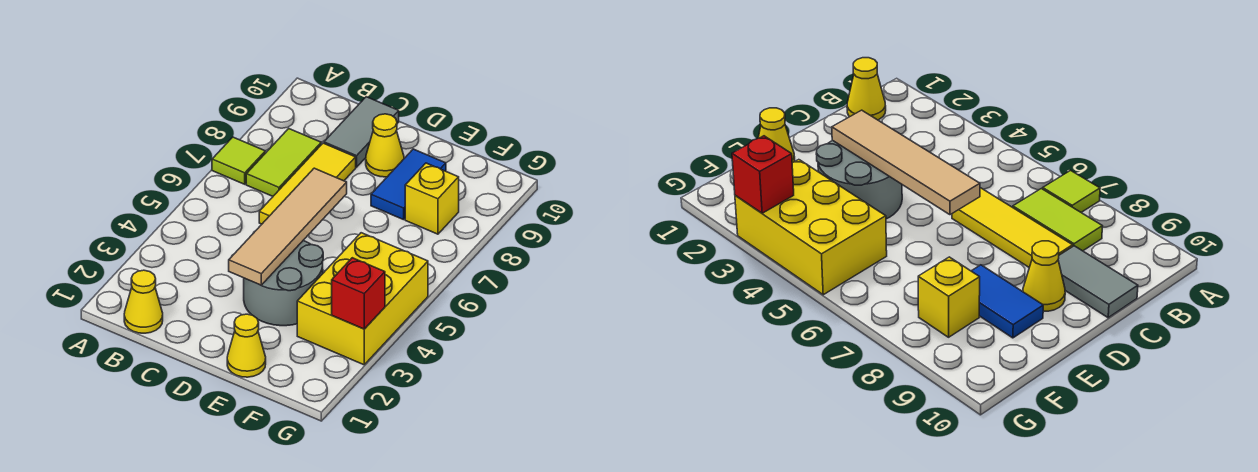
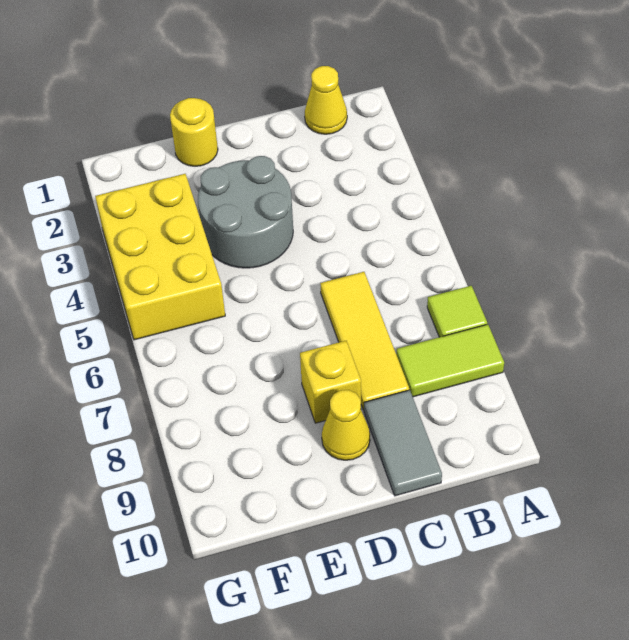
lime 1x2 tile [246,129,321,196] -> lime 1x2 tile turned to [396,324,504,397]
tan 1x4 tile [229,168,347,285] -> none
yellow 1x1 cone [227,314,266,377] -> yellow 1x1 round brick [170,98,218,166]
blue 1x2 tile [371,149,446,220] -> none
yellow 1x1 brick [405,163,459,234] -> yellow 1x1 brick moved to [300,341,361,423]
red 1x1 brick [332,258,385,329] -> none

